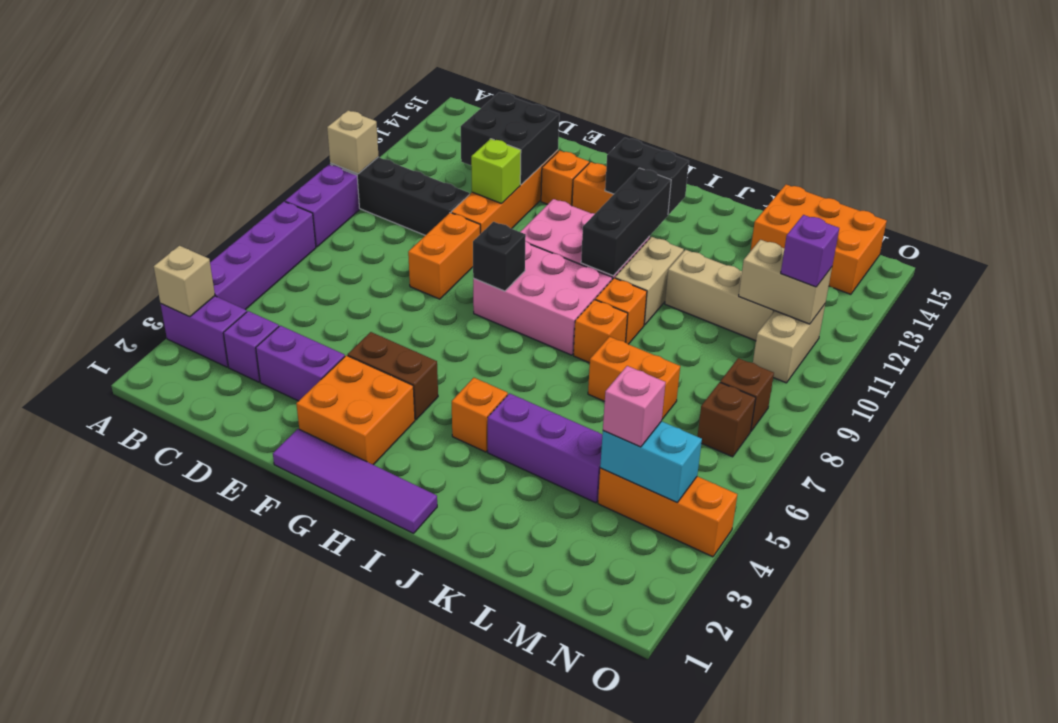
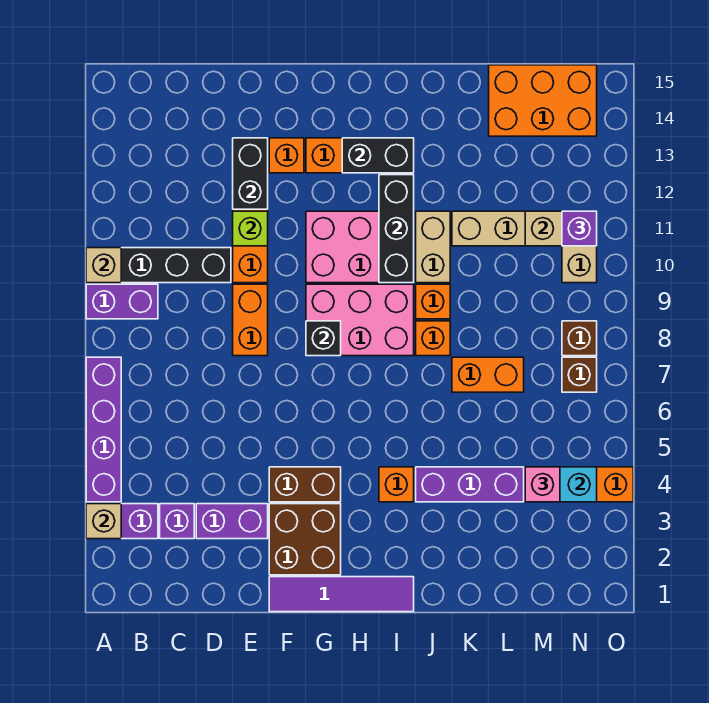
purple 1x2 brick [285,164,360,247] -> purple 1x2 brick turned to [86,284,158,319]
black 2x2 brick [461,92,559,185] -> black 1x2 brick [233,138,268,209]
orange 2x2 brick [296,355,415,465] -> brown 2x2 brick [269,504,341,575]

